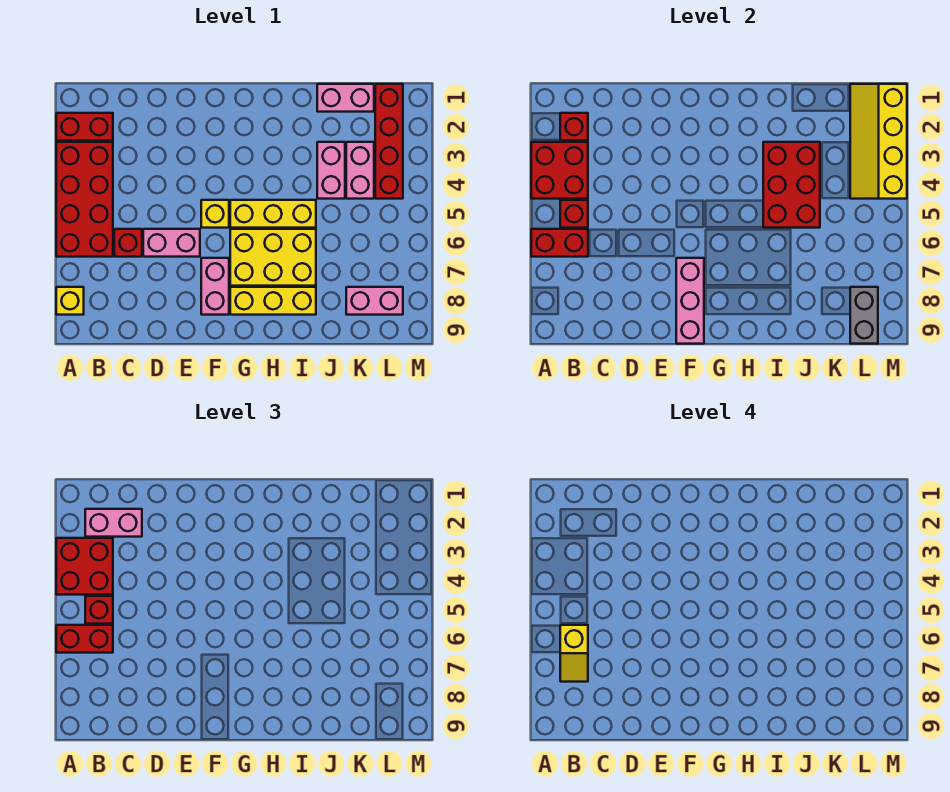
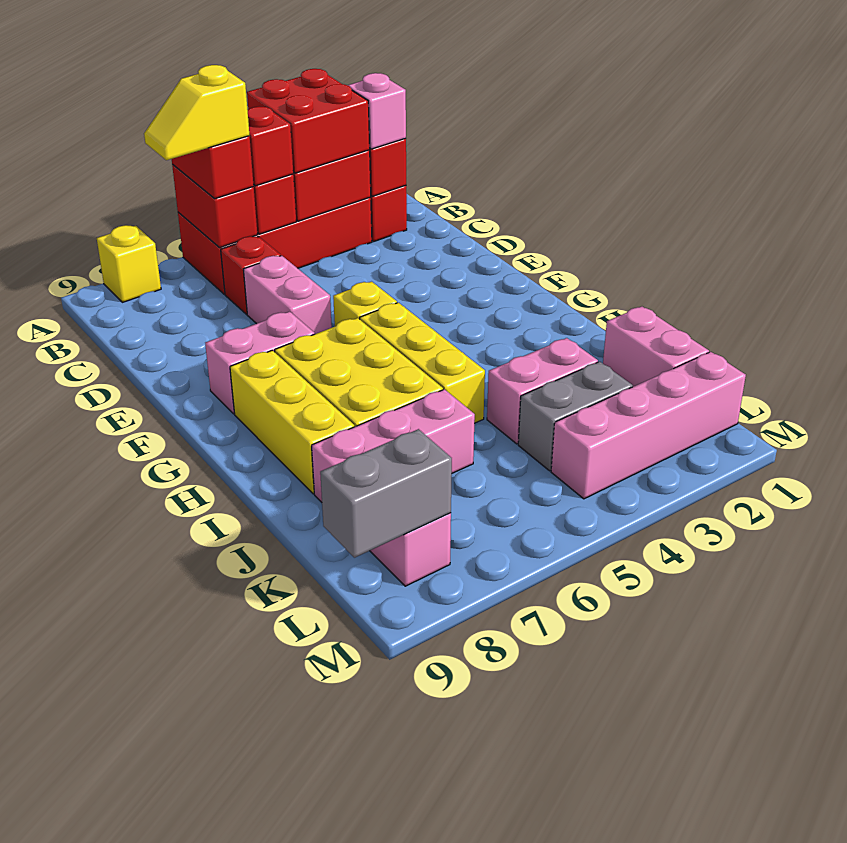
pink 1x2 brick [85,509,142,537] -> pink 1x1 brick [347,73,406,149]
pink 1x3 brick [676,258,704,344] -> pink 1x3 brick moved to [312,389,475,502]
red 2x3 brick [763,142,820,228] -> none
pink 1x2 brick [346,142,374,199] -> grey 1x2 brick [518,362,633,471]
red 1x4 brick [375,84,403,199] -> pink 1x4 brick [551,352,746,499]
yellow 2x4 slope [850,84,907,199] -> none

